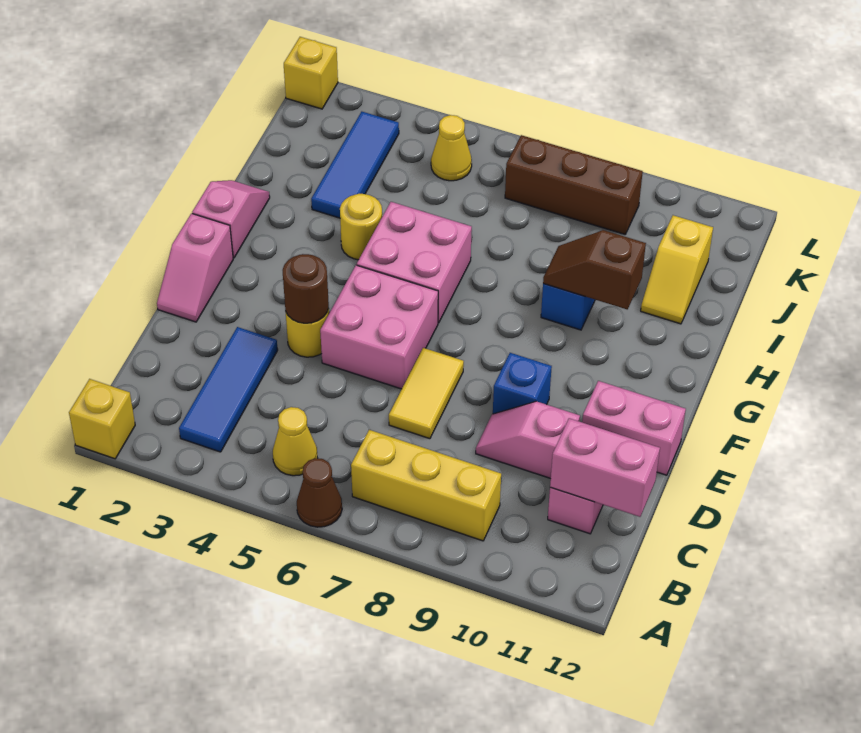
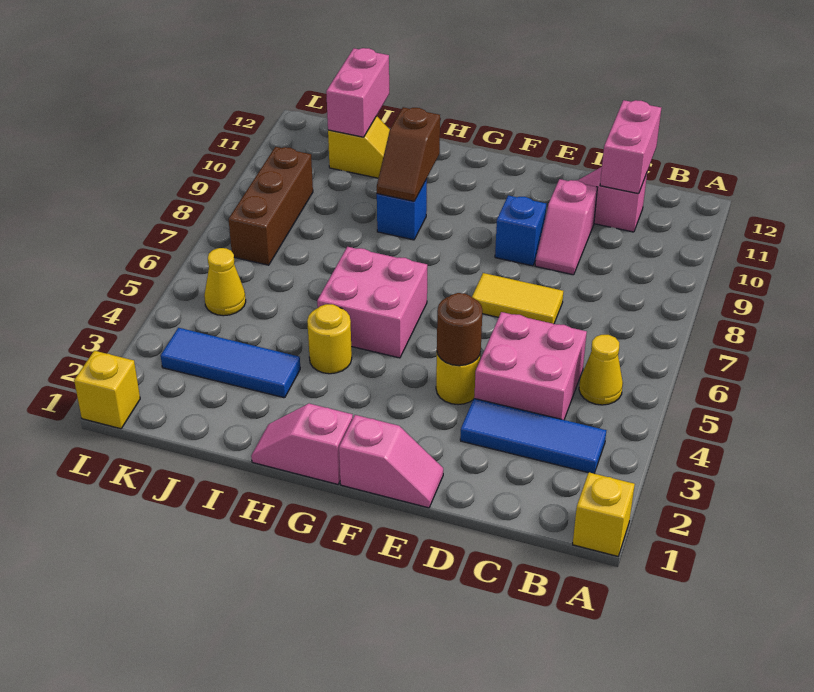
brown 1x1 cone [297,458,342,527] -> none
yellow 1x3 brick [351,430,501,541] -> none
pink 2x2 brick [320,265,438,389] -> pink 2x2 brick moved to [474,312,587,420]
pink 1x2 brick [582,381,686,475] -> pink 1x2 brick moved to [326,48,389,137]

